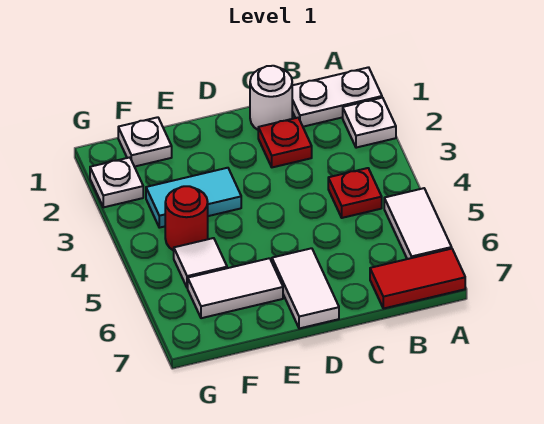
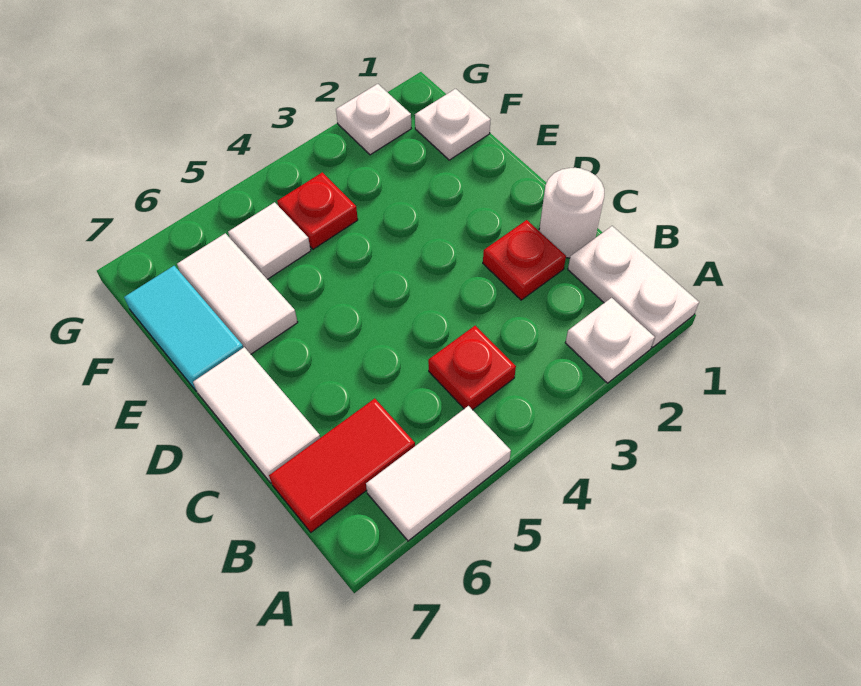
red 1x2 tile [370,249,465,309] -> red 1x2 tile turned to [269,399,415,532]
white 1x2 tile [272,248,339,329] -> white 1x2 tile turned to [193,347,320,483]
cyan 1x2 tile [146,168,241,228] -> cyan 1x2 tile moved to [124,266,243,391]
red 1x1 round brick [165,186,208,251] -> red 1x1 plate [277,172,358,249]

